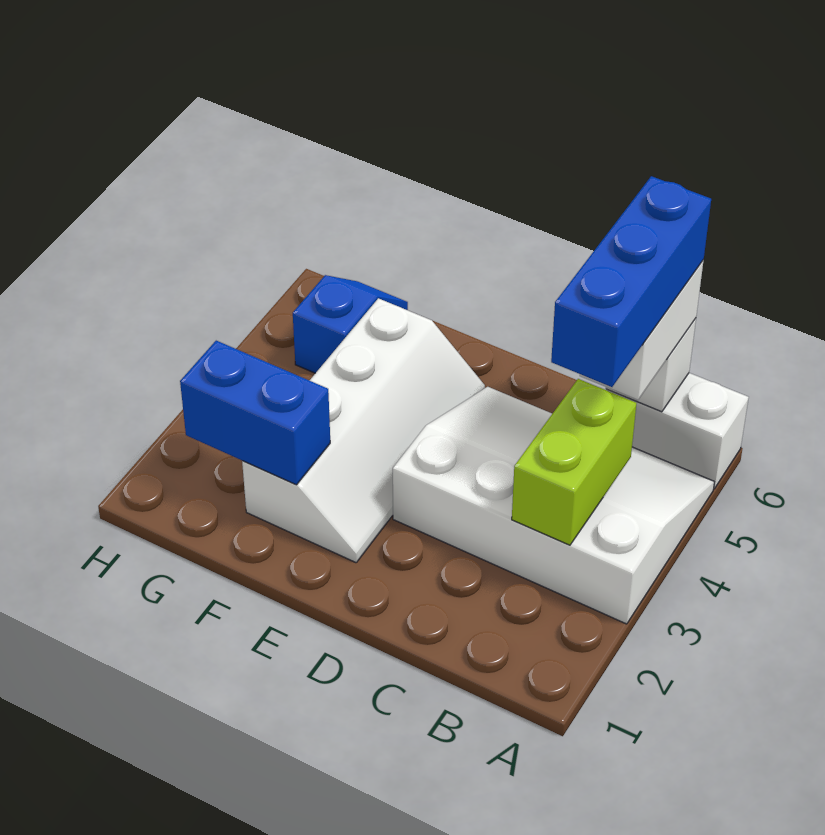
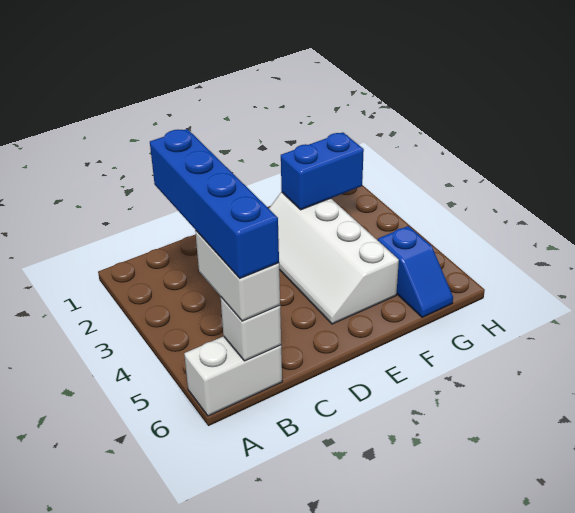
white 3x4 slope [393,387,714,624] -> none
lime 1x2 brick [512,379,637,545] -> none
blue 1x3 brick [551,176,711,387] -> blue 1x4 brick [150,129,279,278]

